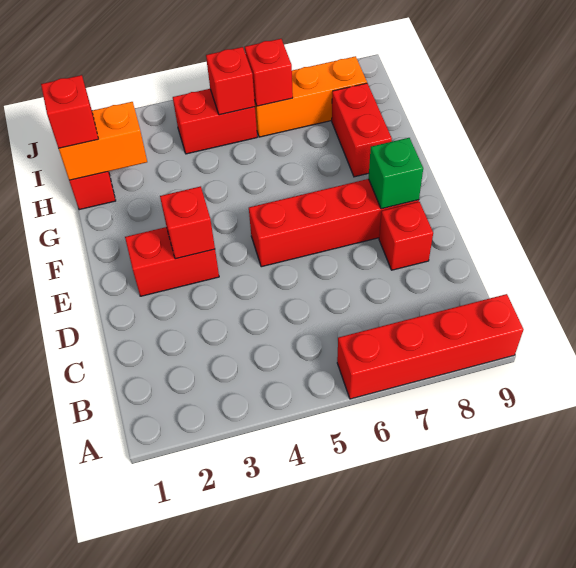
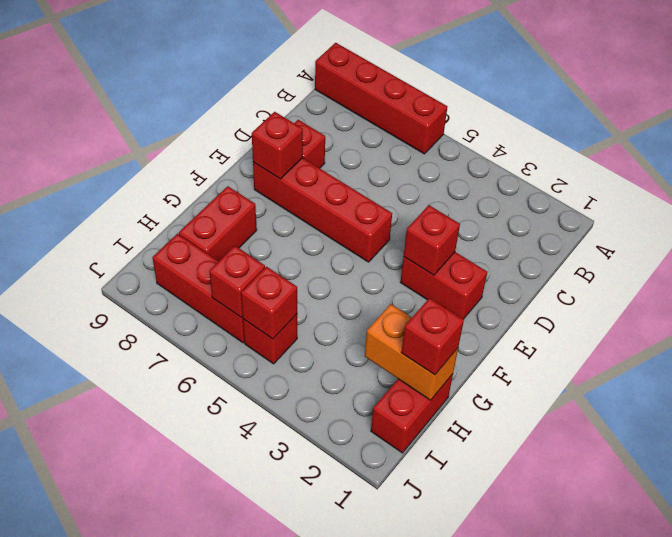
green 1x1 brick [368,138,423,209] -> red 1x1 brick [252,112,303,179]
red 1x2 brick [173,89,257,154] -> red 1x1 brick [243,314,297,364]
orange 1x3 brick [255,56,367,137] -> red 1x3 brick [152,234,245,343]

